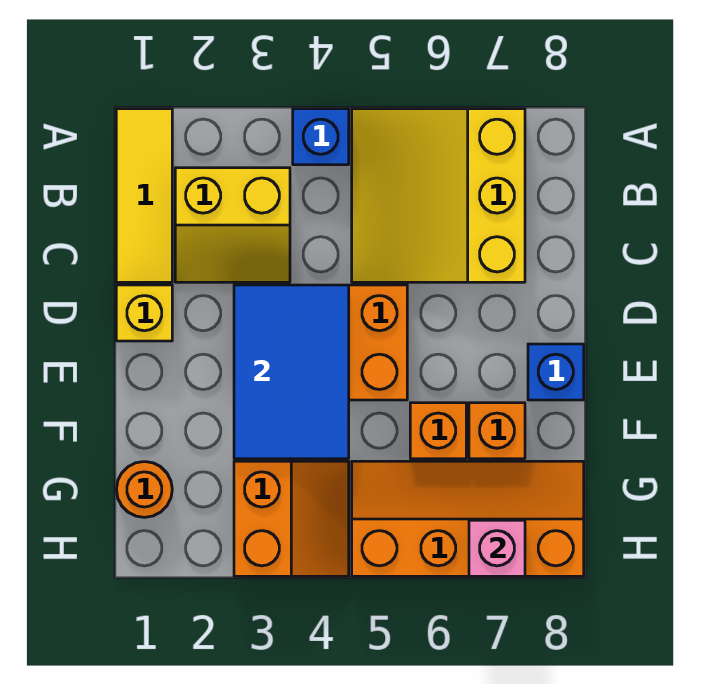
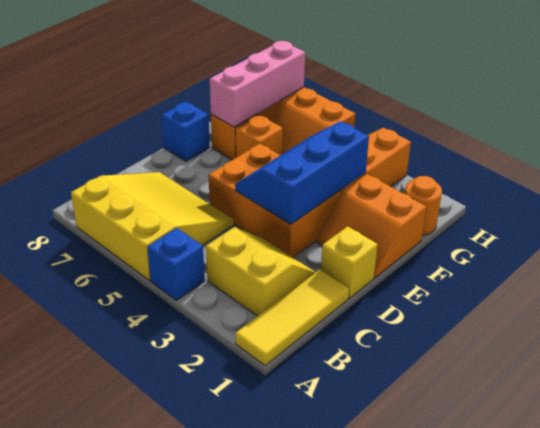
yellow 3x3 slope [352,109,525,282] -> yellow 3x3 slope turned to [71,172,233,281]
blue 2x3 tile [234,285,349,459] -> blue 2x3 slope [235,121,369,224]
none -> orange 2x2 slope [317,174,426,278]
pink 1x1 brick [469,520,525,576] -> pink 1x3 brick [210,41,305,127]

